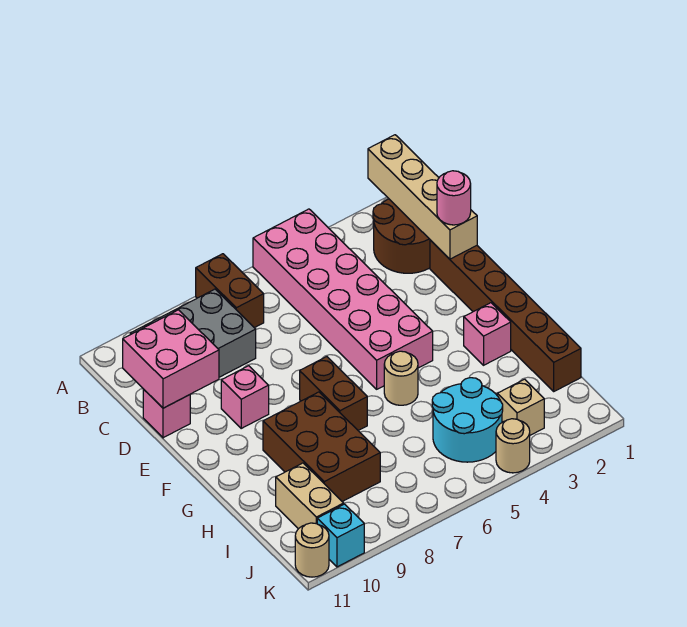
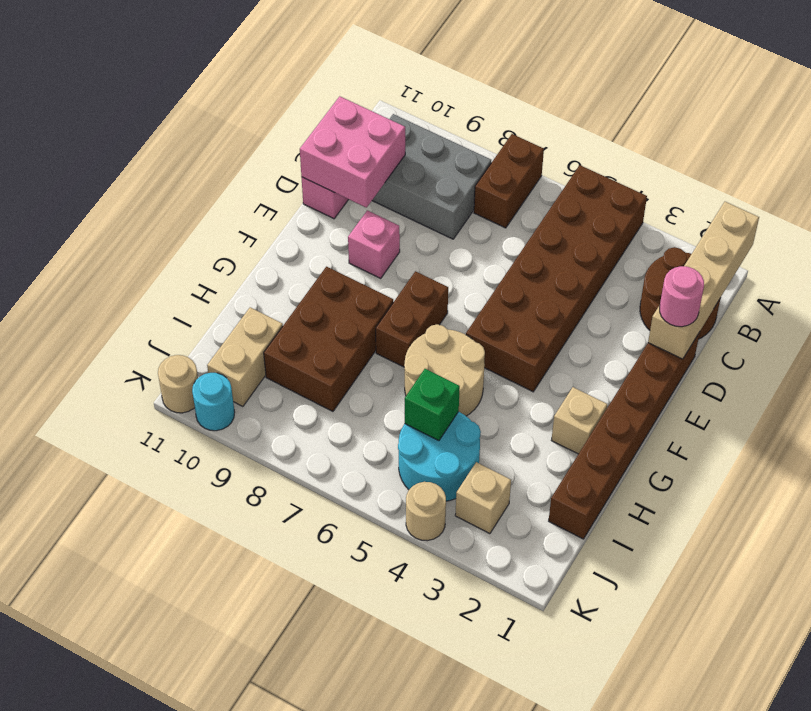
pink 2x6 brick [253,209,433,389] -> brown 2x6 brick [466,165,647,392]
pink 1x1 brick [464,303,511,365] -> tan 1x1 brick [551,387,607,454]
tan 1x1 round brick [384,351,418,405] -> tan 2x2 round brick [404,324,485,416]
none -> green 1x1 brick [405,369,460,441]
cyan 1x1 brick [317,504,364,567] -> cyan 1x1 round brick [192,373,235,431]

